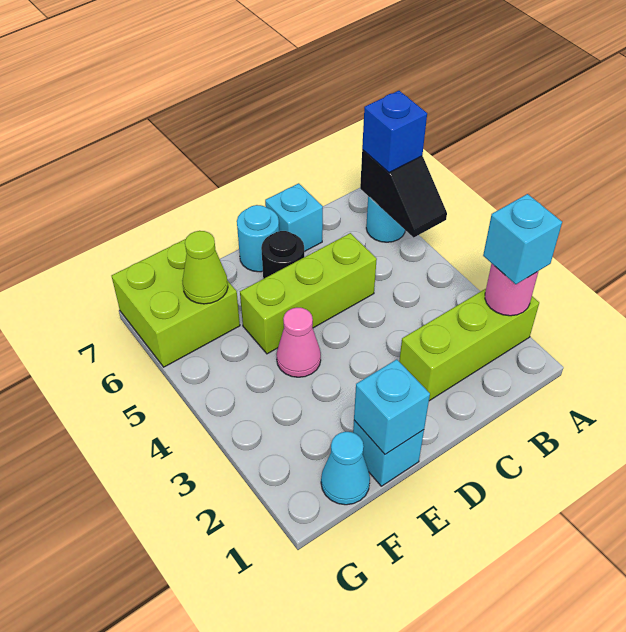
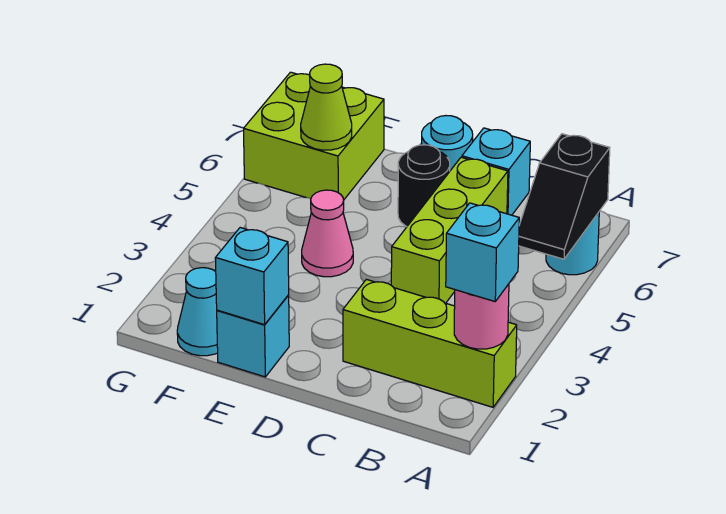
blue 1x1 brick [362,91,427,172] -> none
lime 1x3 brick [240,233,377,354] -> lime 1x3 brick turned to [391,157,508,303]

